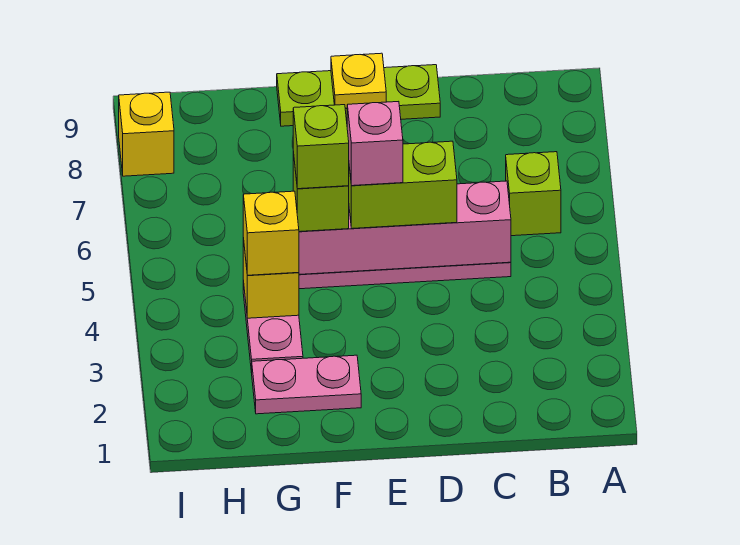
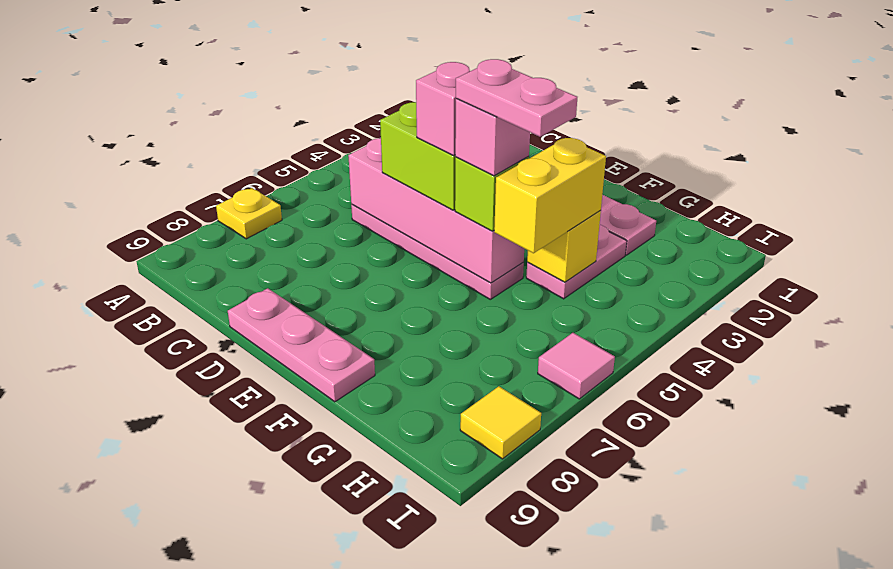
lime 1x1 brick [506,152,561,236] -> none
lime 1x3 plate [277,65,440,126] -> pink 1x3 plate [228,288,375,402]
yellow 1x1 plate [331,53,386,108] -> yellow 1x1 plate moved to [216,188,282,239]
lime 1x1 brick [293,105,349,189] -> pink 1x1 brick [455,99,530,176]
none -> pink 1x2 plate [456,59,577,137]
yellow 1x1 brick [243,191,299,275] -> yellow 1x2 brick [494,138,606,253]
none -> pink 1x1 tile [538,333,615,399]
yellow 1x1 brick [119,92,174,176] -> yellow 1x1 tile [460,386,541,459]

